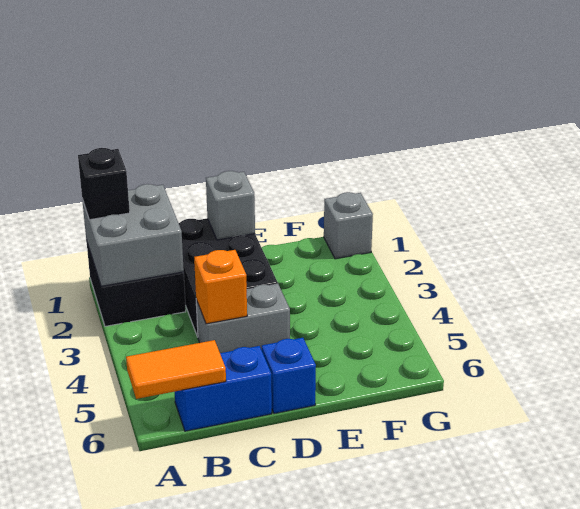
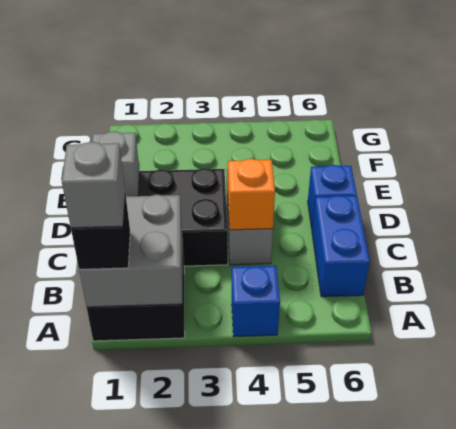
none -> blue 1x1 brick [232,266,280,337]
orange 1x2 tile [126,340,226,399] -> none
grey 1x1 brick [324,192,373,259] -> grey 1x1 brick moved to [62,142,125,228]

